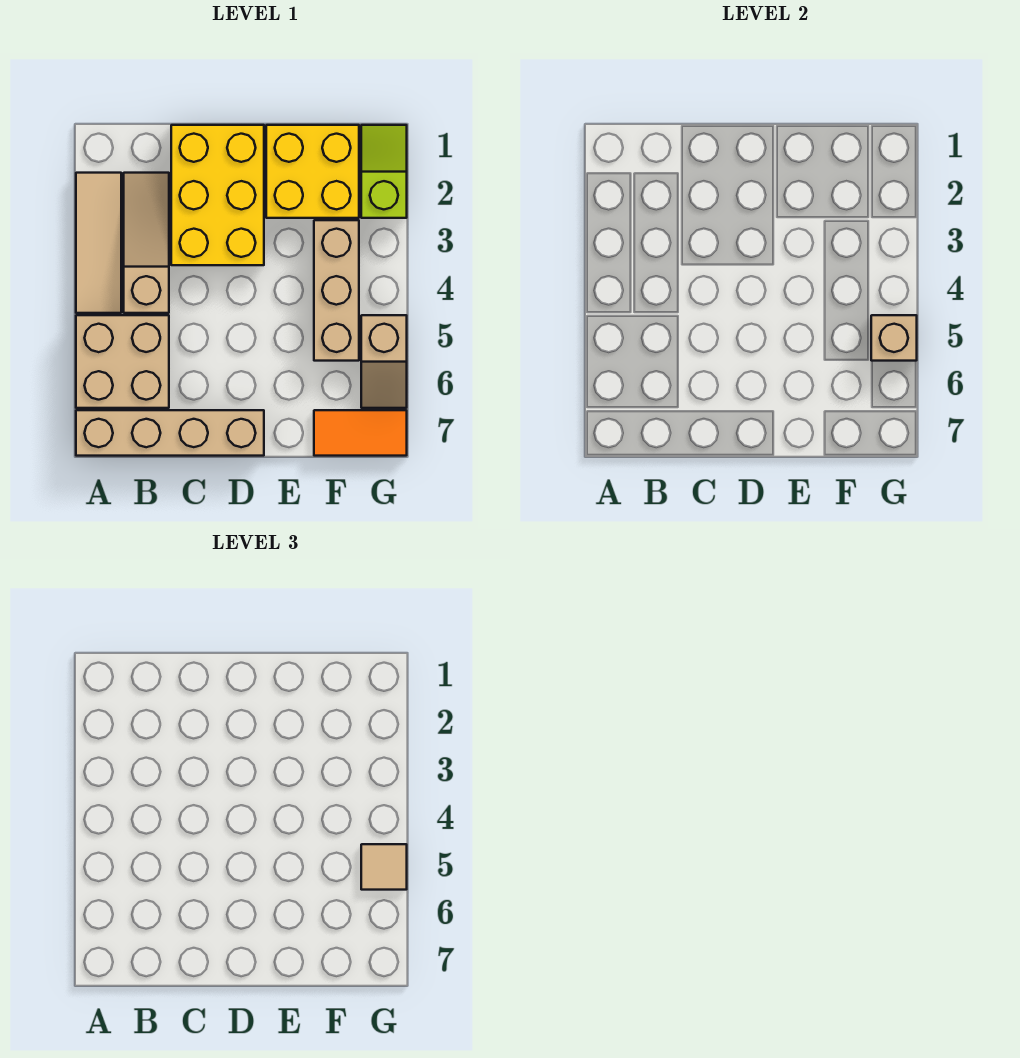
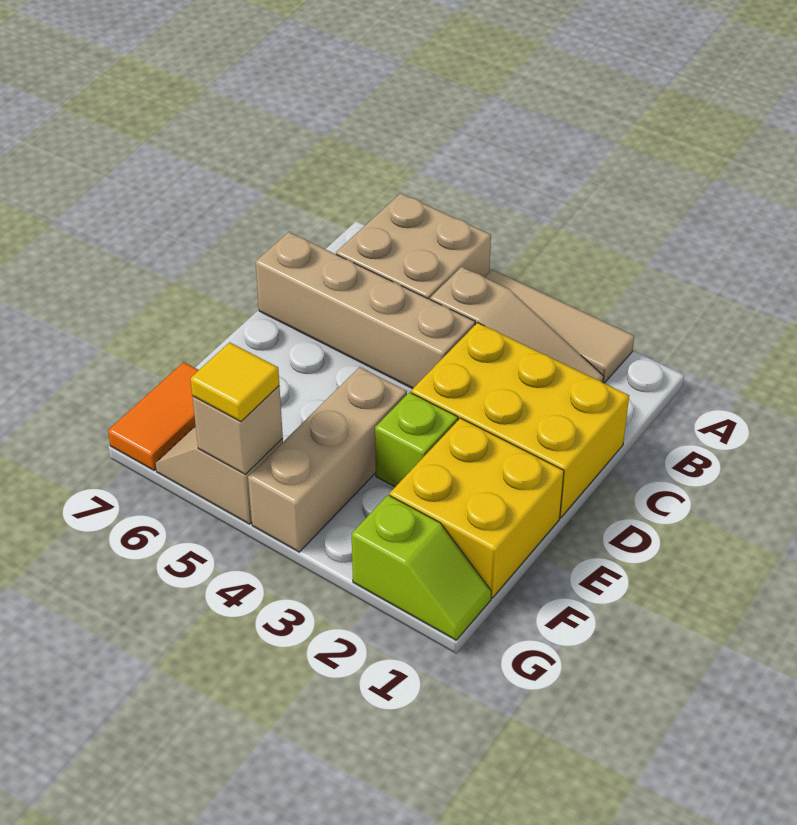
tan 1x4 brick [76,410,264,456] -> tan 1x4 brick turned to [256,232,475,389]
none -> lime 1x1 brick [375,392,458,487]
tan 1x3 brick [314,220,359,361] -> tan 1x3 brick turned to [248,367,407,552]
tan 1x1 tile [361,844,407,890] -> yellow 1x1 tile [190,342,279,422]

